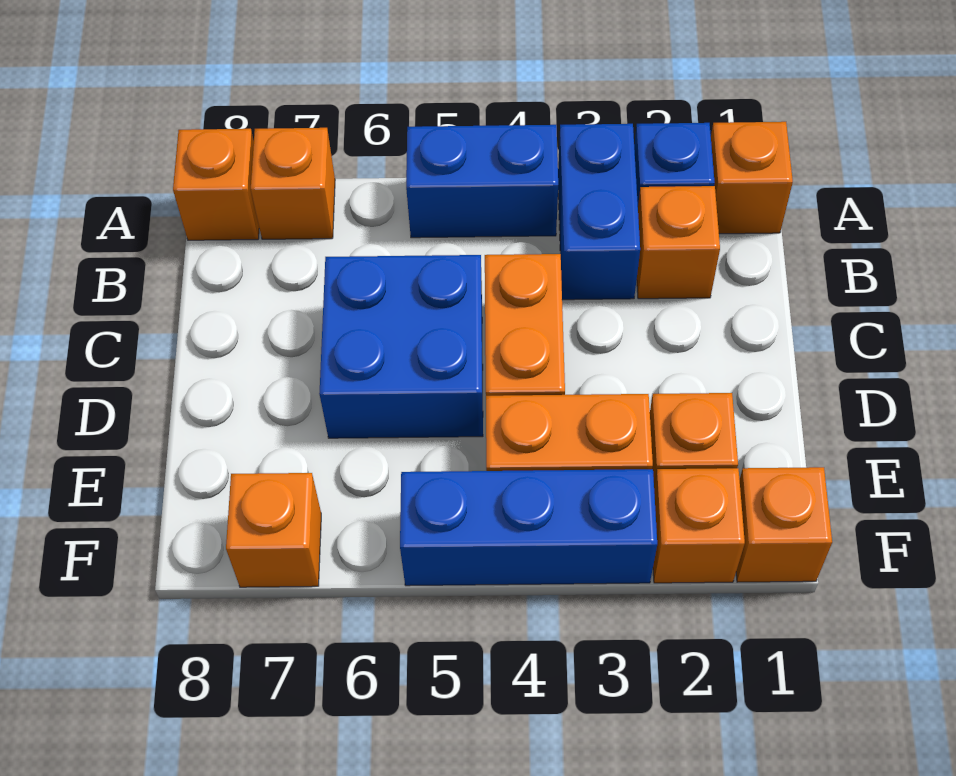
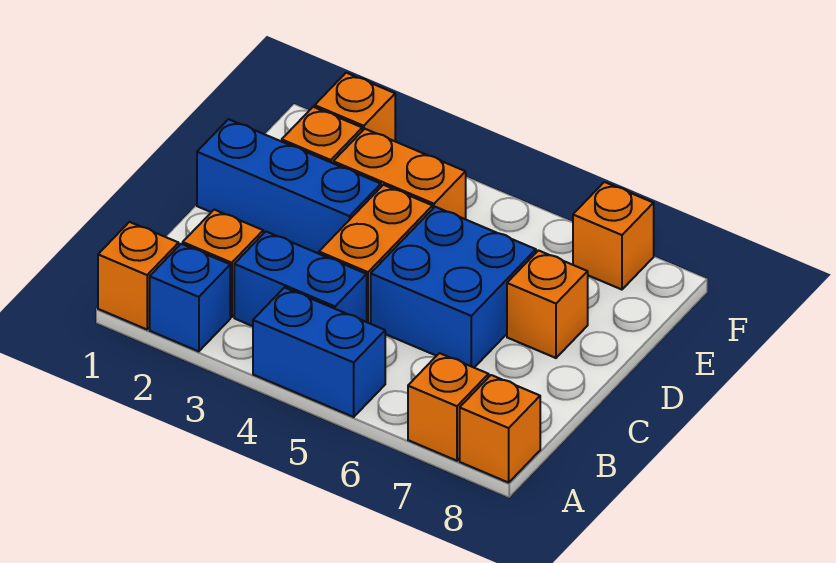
blue 1x2 brick [558,124,640,300] -> blue 1x2 brick turned to [234,232,367,326]
orange 1x1 brick [736,467,832,582] -> orange 1x1 brick moved to [507,250,588,358]
blue 1x3 brick [400,469,657,586] -> blue 1x3 brick moved to [197,119,381,254]

